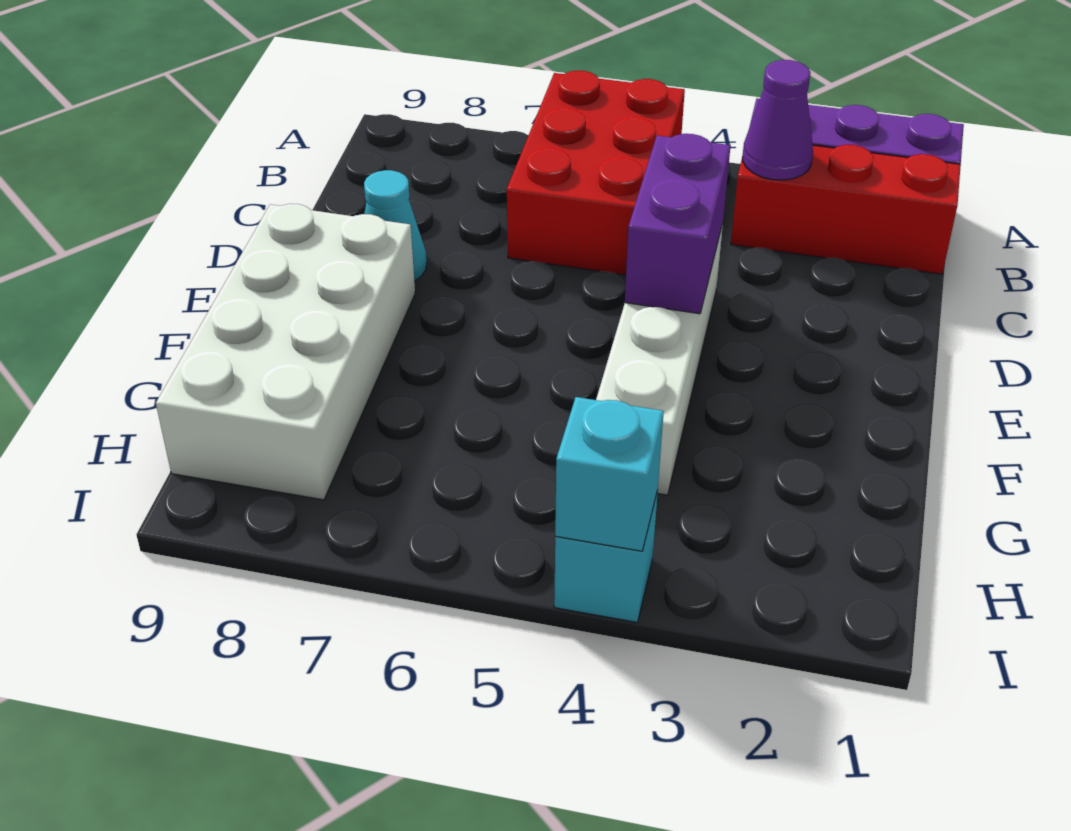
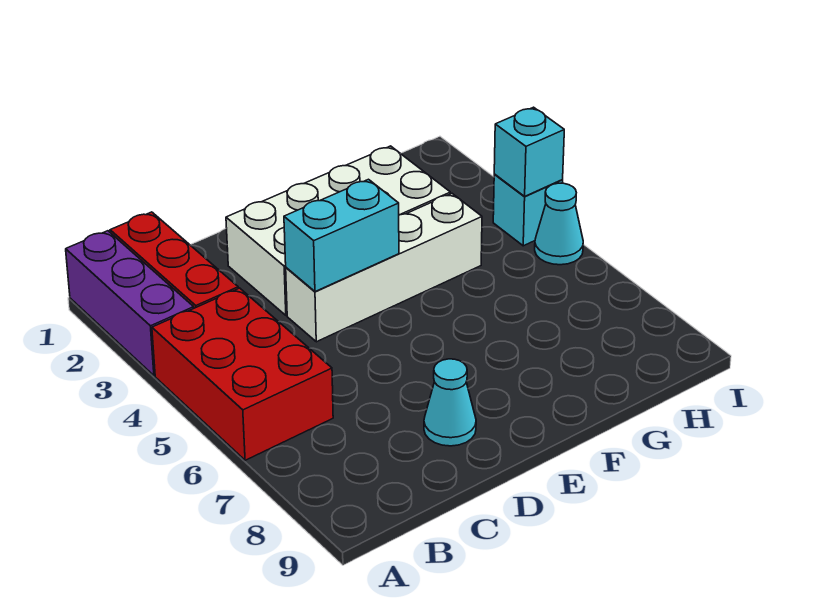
red 2x3 brick [507,71,685,275] -> red 2x3 brick turned to [152,288,333,460]
purple 1x1 cone [743,60,813,180] -> none
purple 1x2 brick [625,134,731,314] -> cyan 1x2 brick [284,179,399,292]
white 2x4 brick [156,204,415,500] -> white 2x4 brick moved to [226,146,450,315]
none -> cyan 1x1 cone [535,183,583,265]

